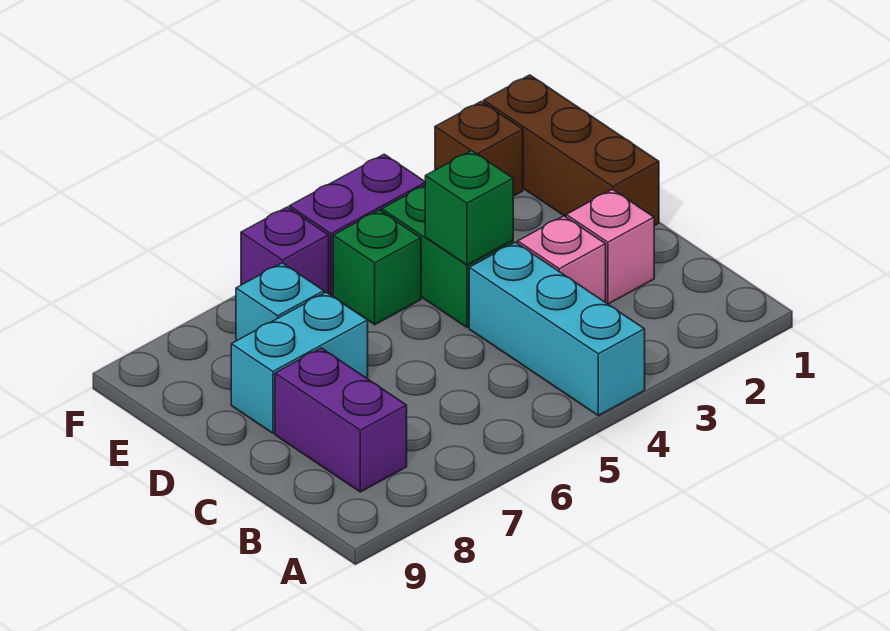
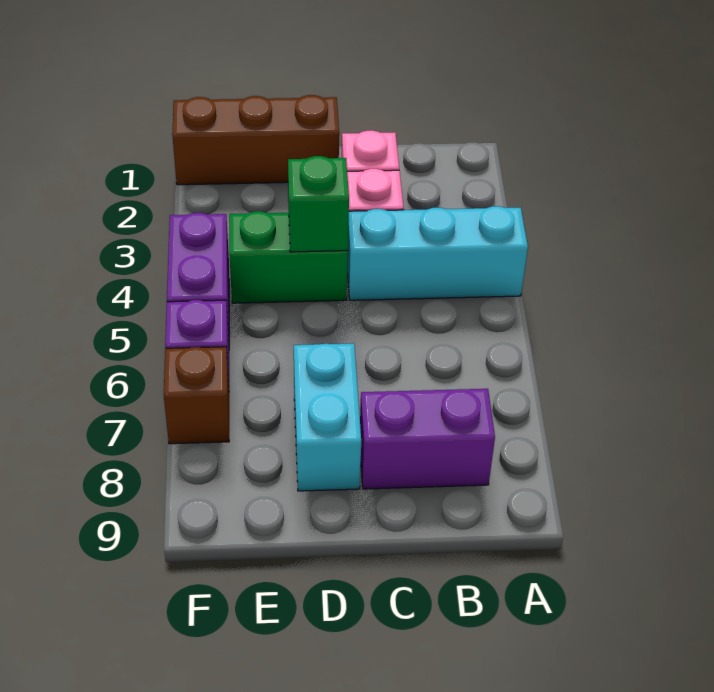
green 1x1 brick [333,210,421,325] -> none
cyan 1x1 brick [236,263,324,341] -> none
brown 1x1 brick [435,101,523,196] -> brown 1x1 brick moved to [164,347,229,444]

